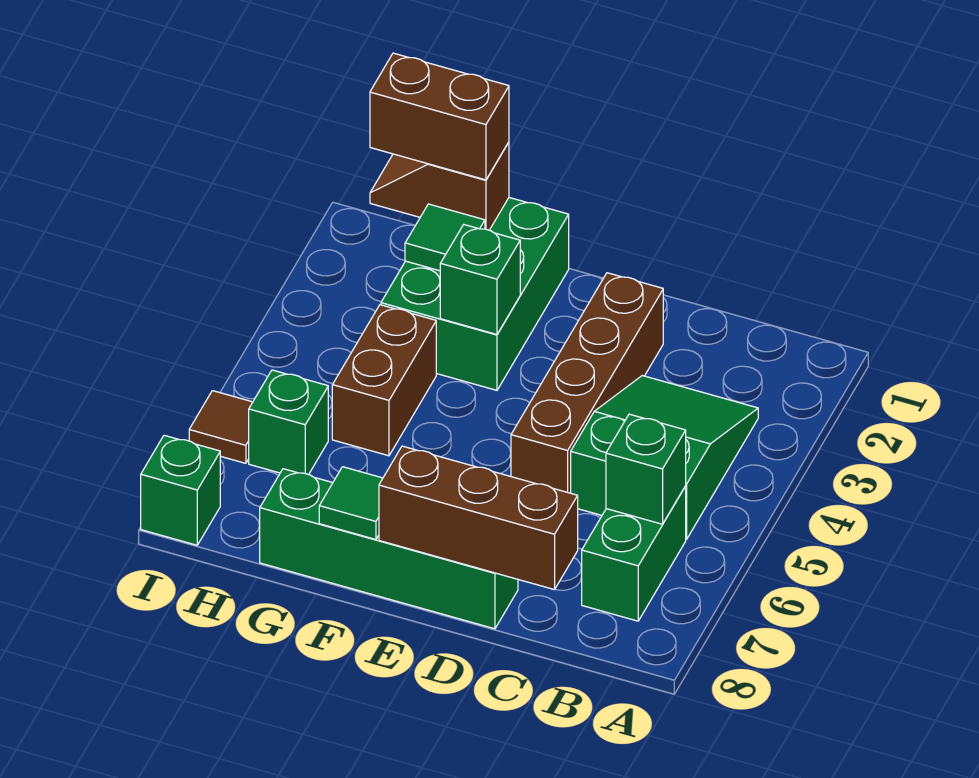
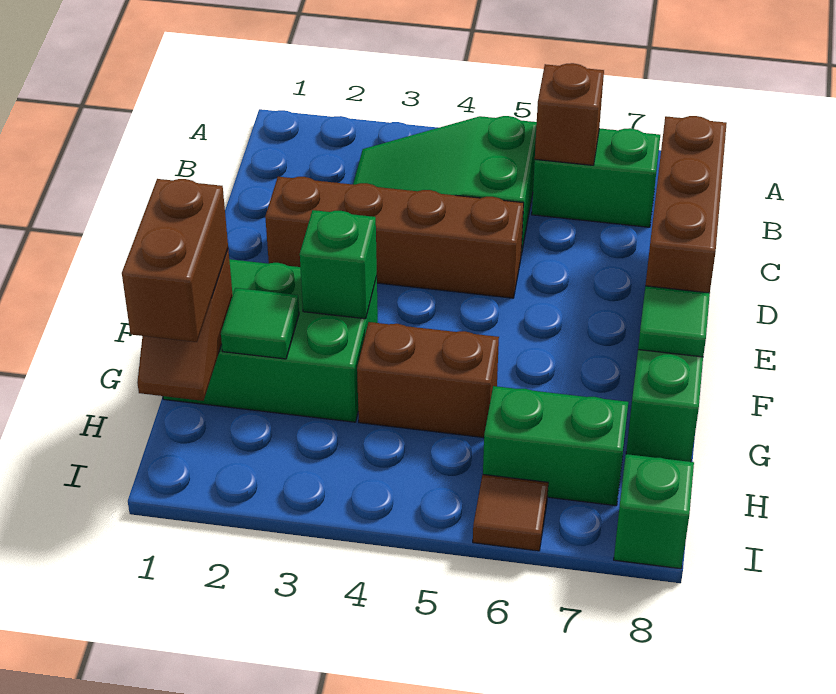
green 1x1 brick [606,414,686,524] -> brown 1x1 brick [535,63,604,165]
green 1x1 brick [249,370,328,475] -> green 1x2 brick [483,386,628,506]

